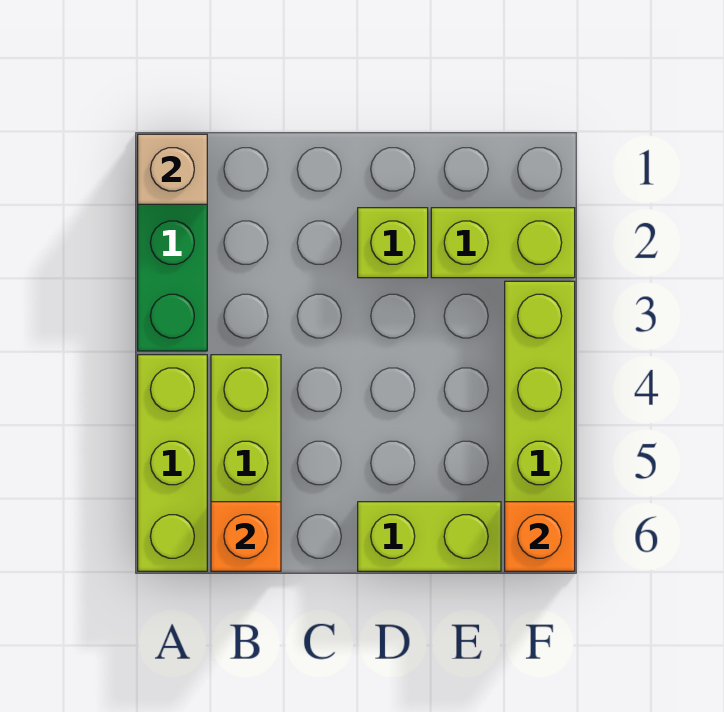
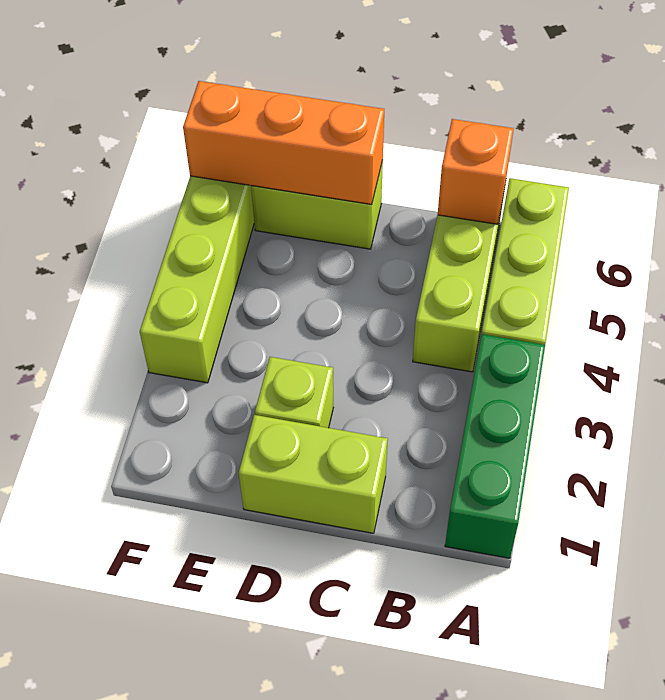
tan 1x1 brick [138,134,207,204] -> none
lime 1x2 brick [431,208,575,278] -> lime 1x2 brick moved to [239,415,388,533]
orange 1x1 brick [505,502,575,571] -> orange 1x3 brick [183,81,384,204]

